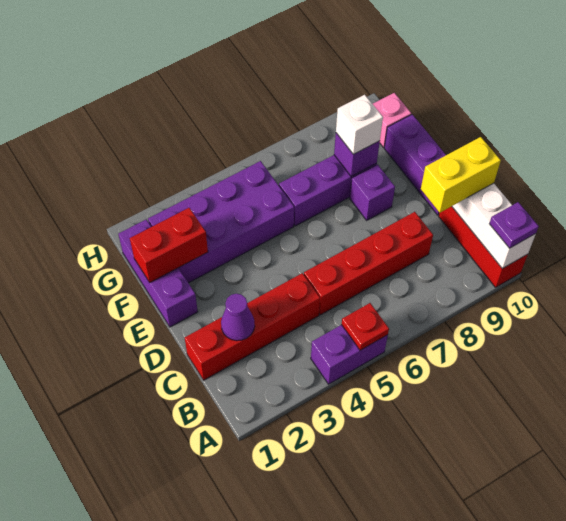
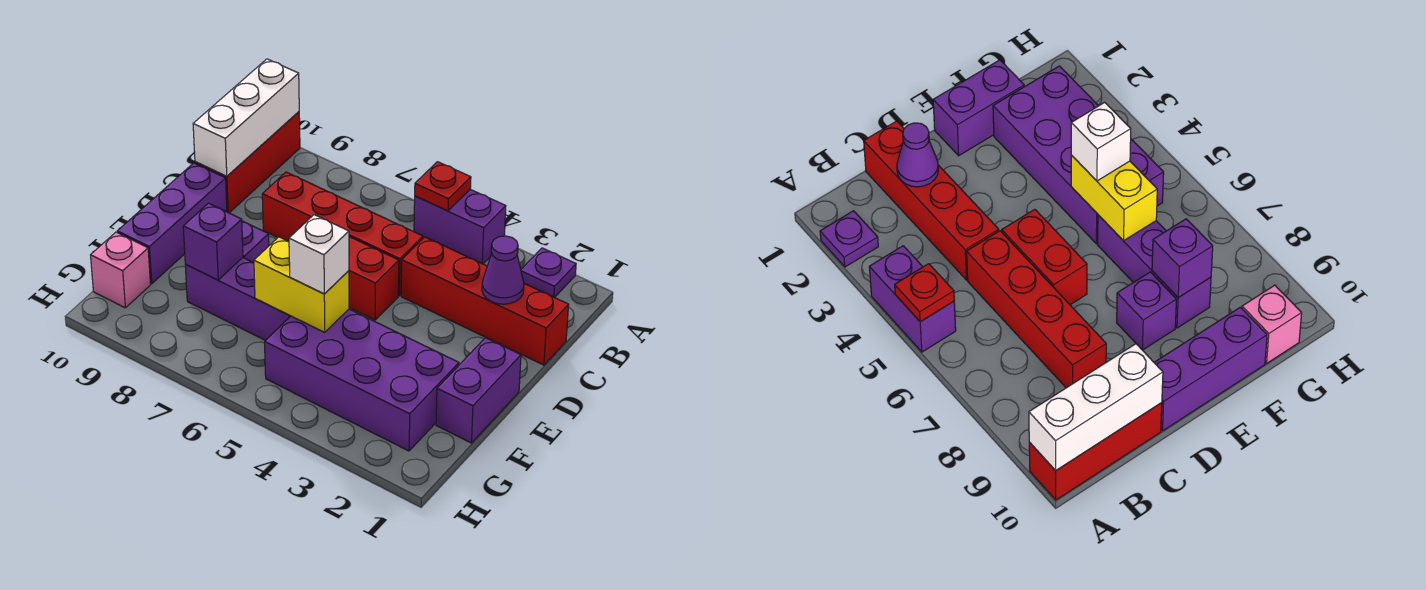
purple 1x1 plate [489,202,539,248] -> purple 1x1 plate moved to [521,248,576,298]
yellow 1x2 brick [421,137,501,213] -> yellow 1x2 brick moved to [254,237,349,332]
purple 1x3 brick [118,220,198,327] -> purple 1x2 brick [436,338,521,443]
red 1x2 brick [130,208,208,282] -> red 1x2 brick moved to [349,237,399,320]
white 1x1 brick [336,95,383,154] -> white 1x1 brick moved to [289,215,349,294]

